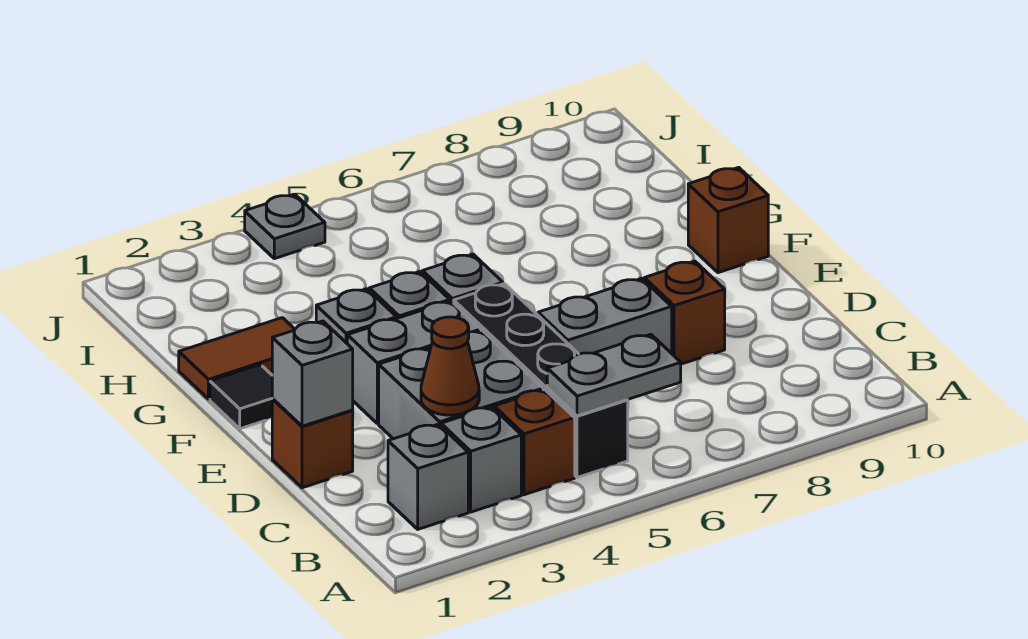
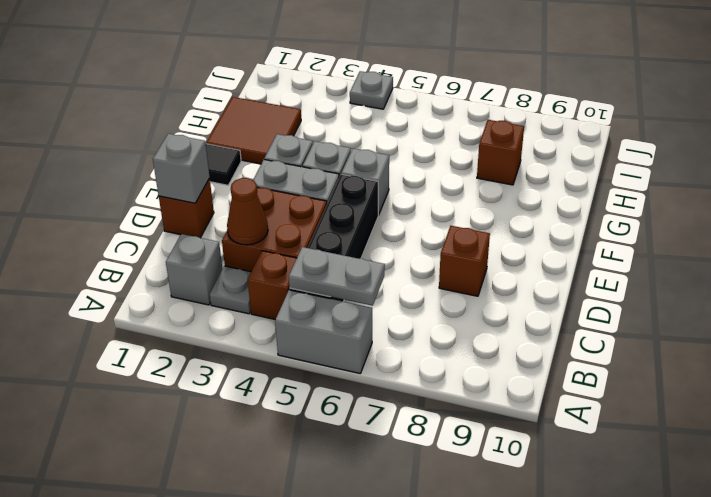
grey 1x1 brick [441,407,521,512] -> grey 1x1 plate [210,266,251,314]
grey 2x2 brick [379,331,543,439] -> brown 2x2 brick [222,187,327,272]
grey 1x2 brick [538,278,672,354] -> grey 1x2 brick moved to [275,290,372,374]
brown 1x1 brick [688,167,768,273] -> brown 1x1 brick moved to [477,120,524,185]
brown 1x2 tile [179,318,295,399] -> brown 2x2 tile [206,97,301,164]

